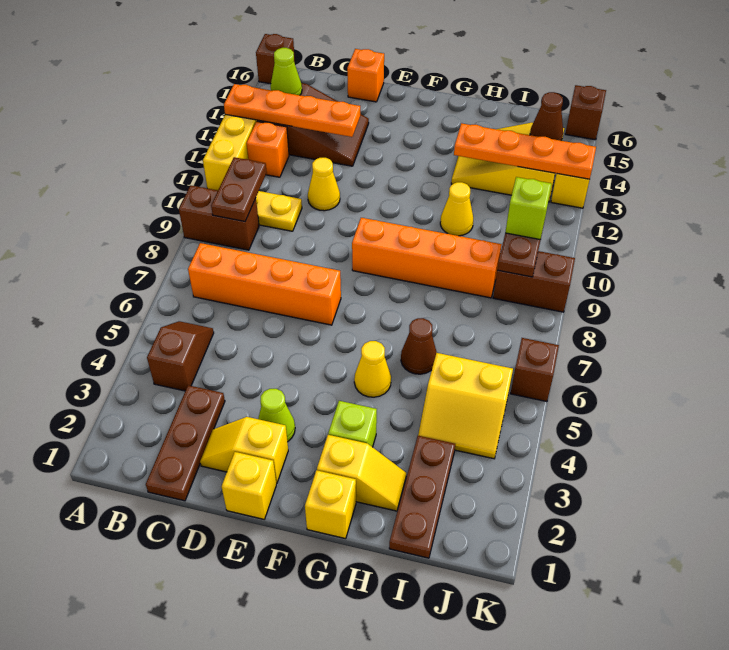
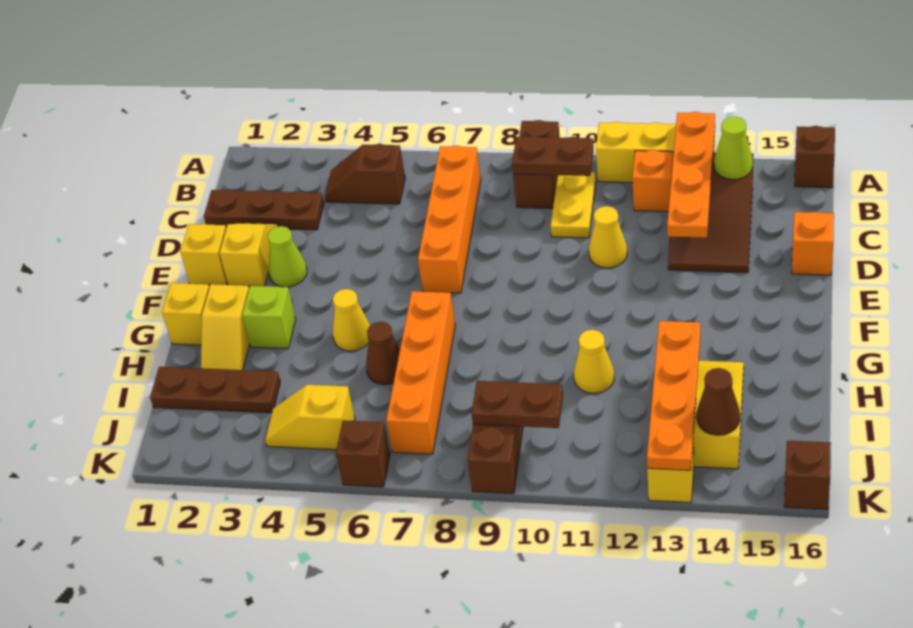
brown 1x2 slope [147,321,214,391] -> brown 1x2 slope turned to [325,144,405,204]
orange 1x4 brick [352,218,502,298] -> orange 1x4 brick moved to [386,291,455,454]
yellow 2x2 slope [418,353,513,459] -> yellow 1x2 slope [265,385,355,450]
lime 1x1 brick [505,177,552,239] -> none

